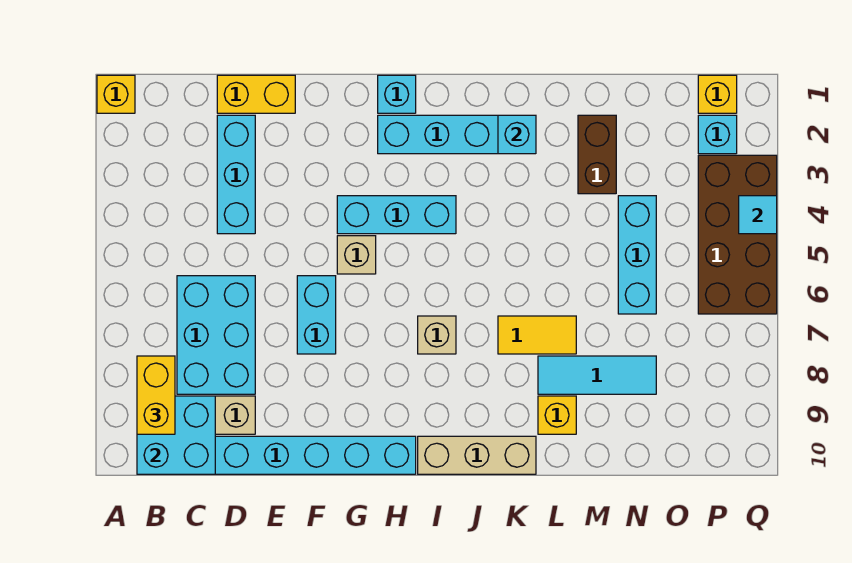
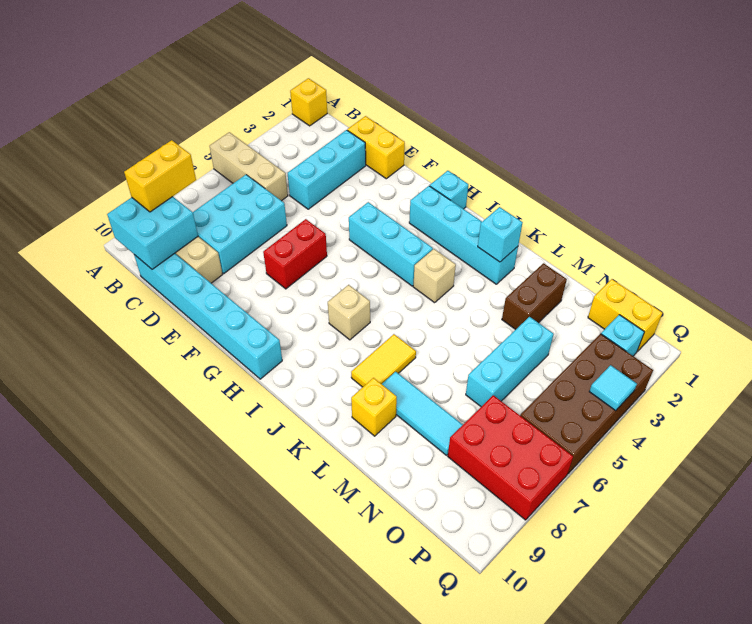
cyan 1x2 brick [297,276,336,354] -> red 1x2 brick [263,219,327,289]
tan 1x1 brick [337,236,376,274] -> tan 1x1 brick moved to [413,249,456,303]
tan 1x3 brick [418,436,536,474] -> tan 1x3 brick moved to [210,132,288,201]
yellow 1x2 tile [498,316,576,354] -> yellow 1x2 tile turned to [351,334,416,387]
none -> red 2x3 brick [448,395,573,520]
yellow 1x1 brick [698,75,737,113] -> yellow 1x2 brick [588,279,662,351]

